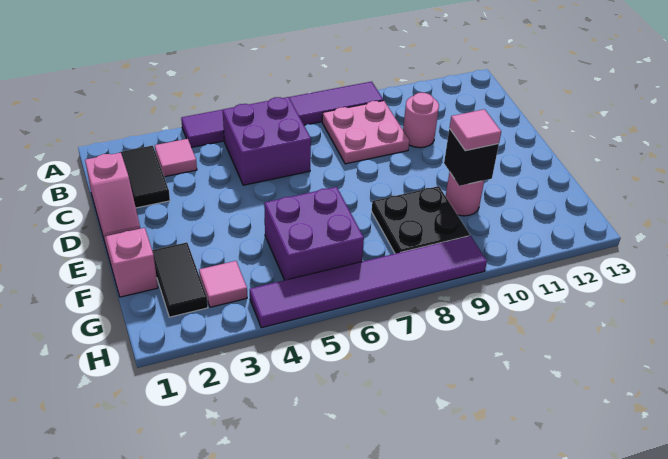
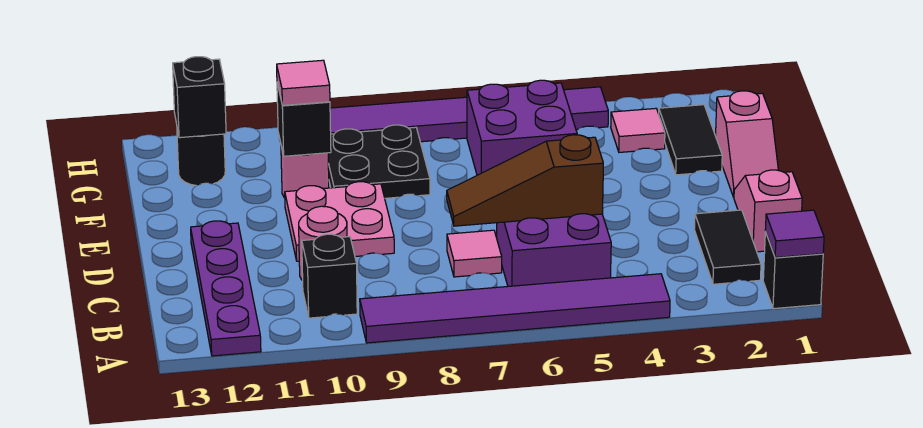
none -> black 1x1 brick [763,232,823,309]
none -> purple 1x1 tile [765,210,824,258]
none -> purple 1x4 plate [191,221,261,356]
pink 1x1 tile [155,139,197,177] -> pink 1x1 tile moved to [447,230,502,277]
pink 2x2 plate [322,101,409,164] -> pink 2x2 plate moved to [285,182,394,261]
none -> black 1x1 brick [302,234,357,318]
none -> brown 1x3 slope [447,135,603,226]
none -> black 1x1 round brick [177,129,225,186]
none -> black 1x1 brick [173,57,226,138]

